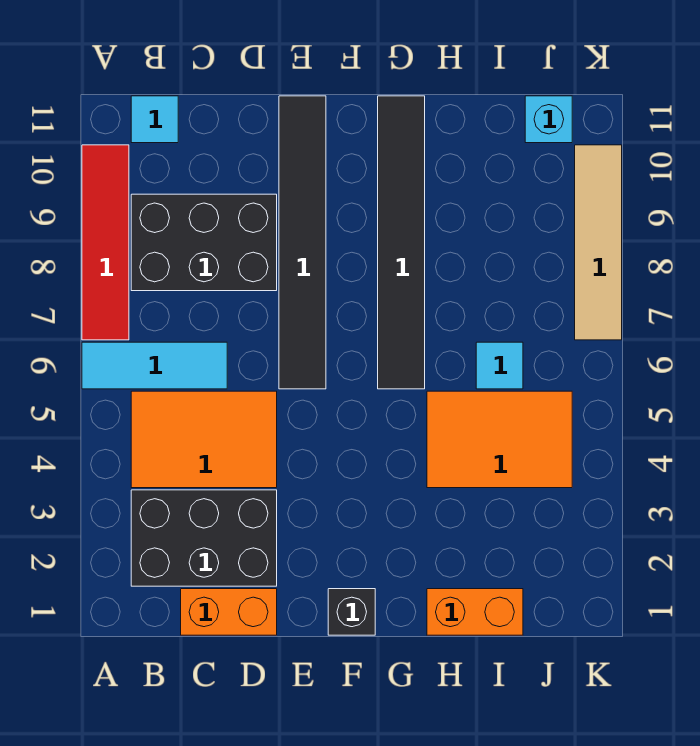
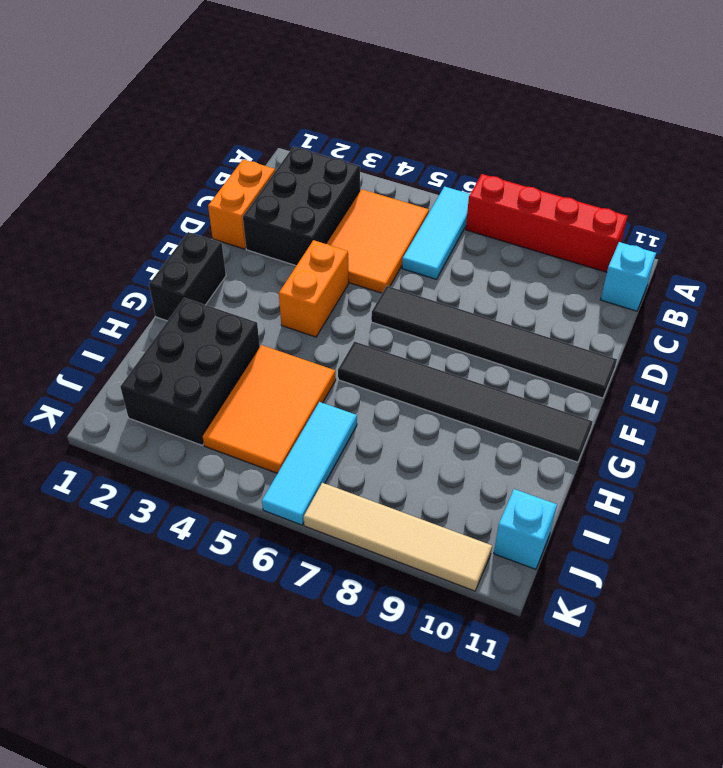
red 1x4 tile [82,145,129,340] -> red 1x4 brick [466,174,628,272]
black 2x3 brick [131,194,277,291] -> black 2x3 brick moved to [120,298,260,445]
cyan 1x1 tile [131,96,178,143] -> cyan 1x1 brick [601,242,656,311]
black 1x1 brick [328,589,375,635] -> black 1x2 brick [149,232,226,321]
orange 1x2 brick [427,589,523,635] -> orange 1x2 brick moved to [279,240,349,337]
cyan 1x1 tile [476,342,523,389] -> cyan 1x3 tile [262,402,357,525]

